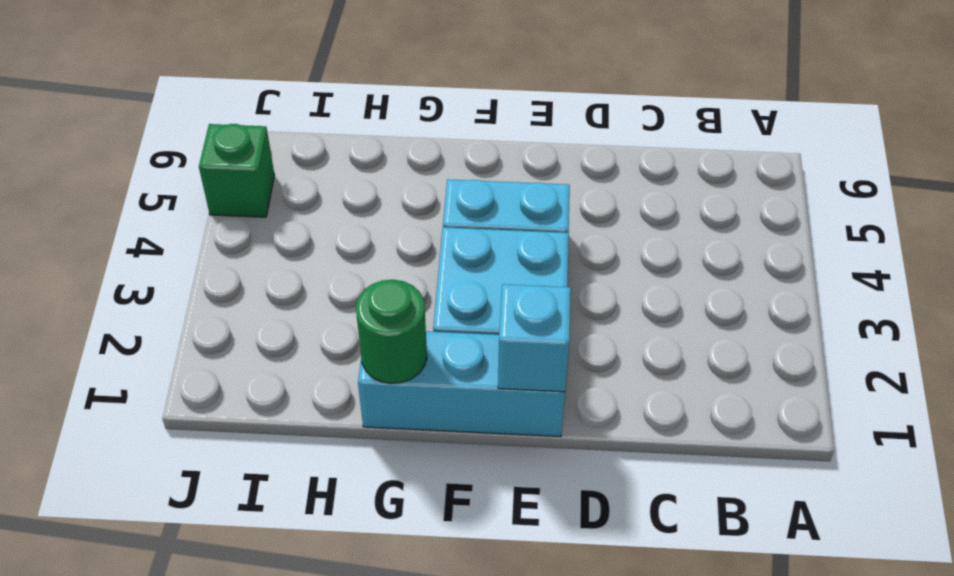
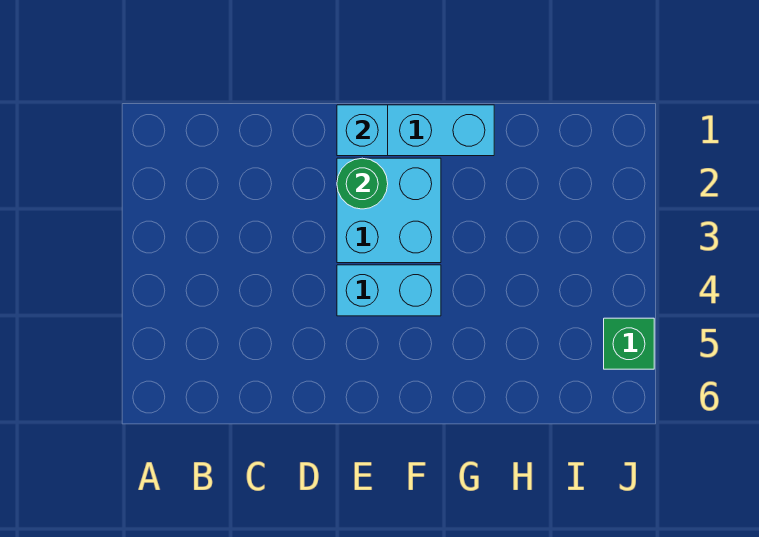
green 1x1 round brick [356,280,427,384] -> green 1x1 round brick moved to [337,158,388,209]

